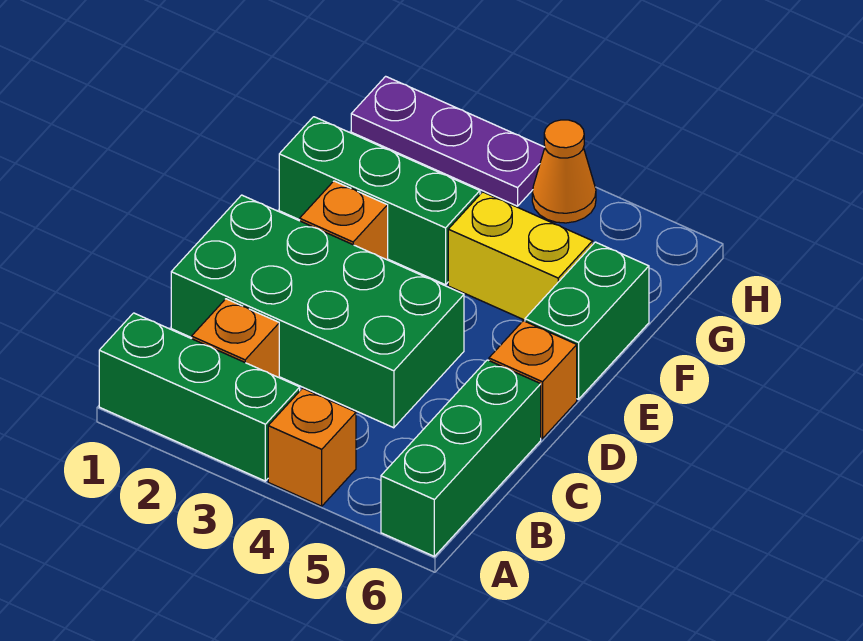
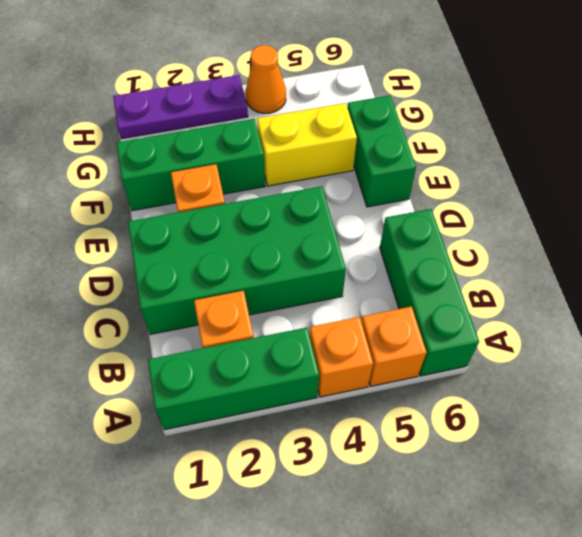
orange 1x1 brick [489,321,577,439] -> orange 1x1 brick moved to [361,307,427,386]

